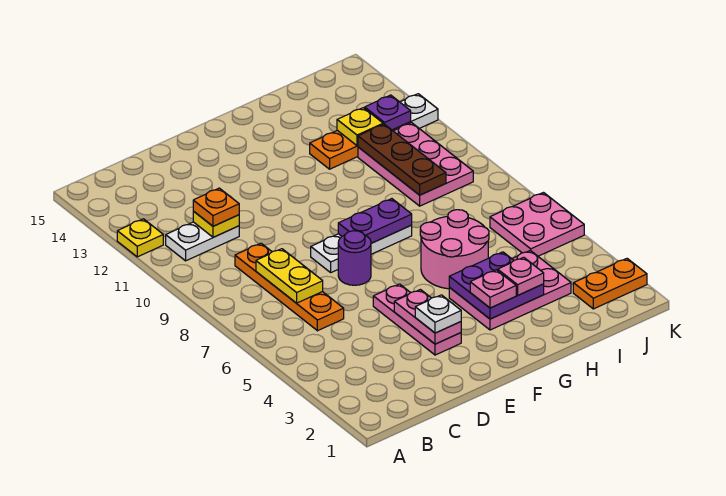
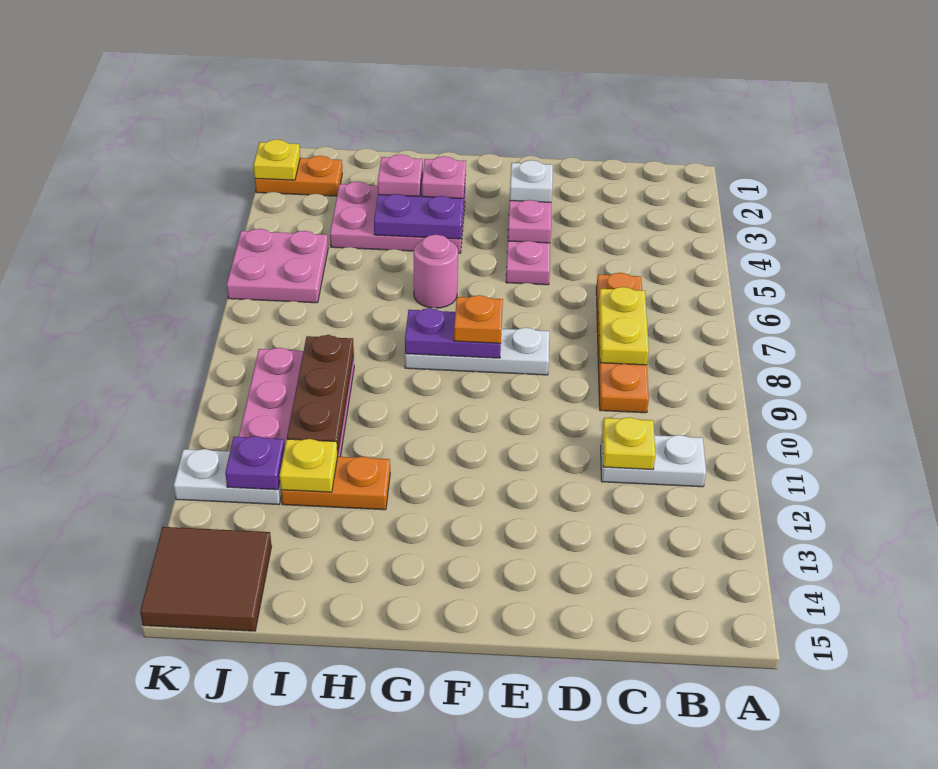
yellow 1x1 plate [117,219,163,257] -> yellow 1x1 plate moved to [254,140,300,180]
orange 1x1 plate [193,188,239,226] -> orange 1x1 plate moved to [454,295,503,343]
purple 1x1 round brick [338,231,371,285] -> none
pink 2x2 round brick [420,210,489,289] -> pink 1x1 round brick [414,235,458,308]
none -> brown 2x2 tile [140,527,271,631]

